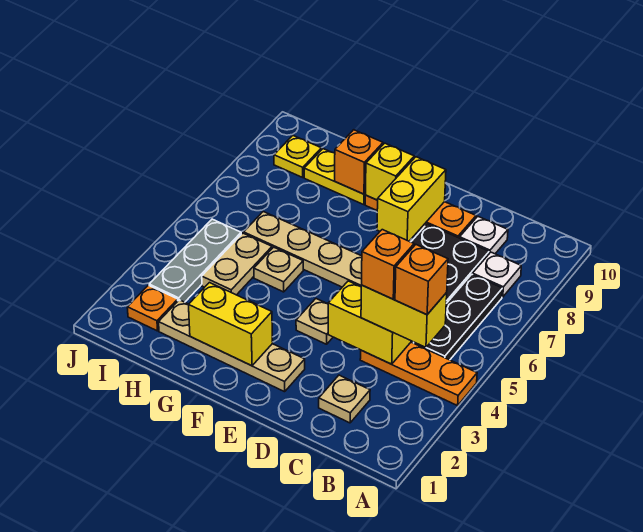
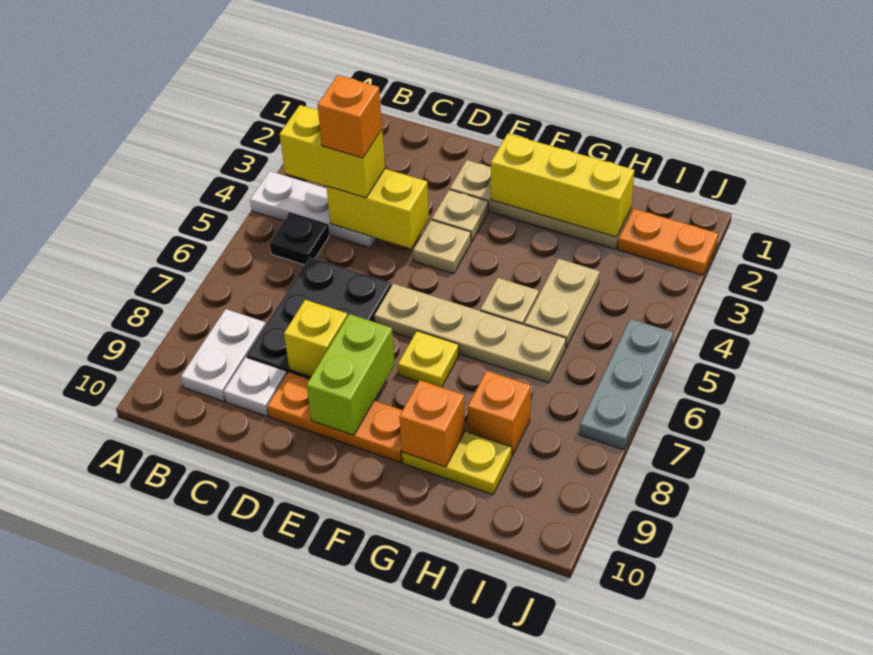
orange 1x3 plate [360,342,477,406] -> white 1x3 plate [250,171,376,248]
orange 1x1 brick [395,245,448,315] -> orange 1x1 brick moved to [468,371,531,456]
black 1x3 plate [414,274,503,360] -> black 1x1 plate [270,213,329,265]
white 1x1 plate [473,252,521,297] -> white 1x2 plate [181,309,266,401]
tan 1x1 plate [319,375,370,423] -> tan 1x1 plate moved to [432,190,488,242]
yellow 1x2 brick [377,157,446,241] -> lime 1x2 brick [307,314,395,435]
yellow 1x2 brick [189,283,273,366] -> yellow 1x3 brick [491,134,634,237]
yellow 1x1 brick [366,143,414,200] -> yellow 1x1 brick moved to [284,300,348,377]
orange 1x1 plate [127,285,178,331] -> orange 1x2 plate [618,209,718,275]
grey 1x3 plate [149,219,241,302] -> grey 1x3 plate moved to [579,319,673,450]
yellow 1x1 plate [274,136,321,177] -> yellow 1x1 plate moved to [398,331,459,387]

